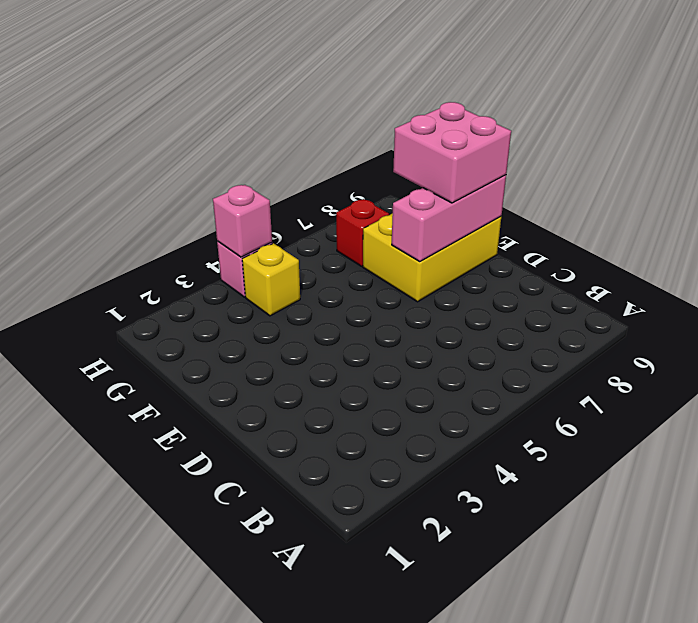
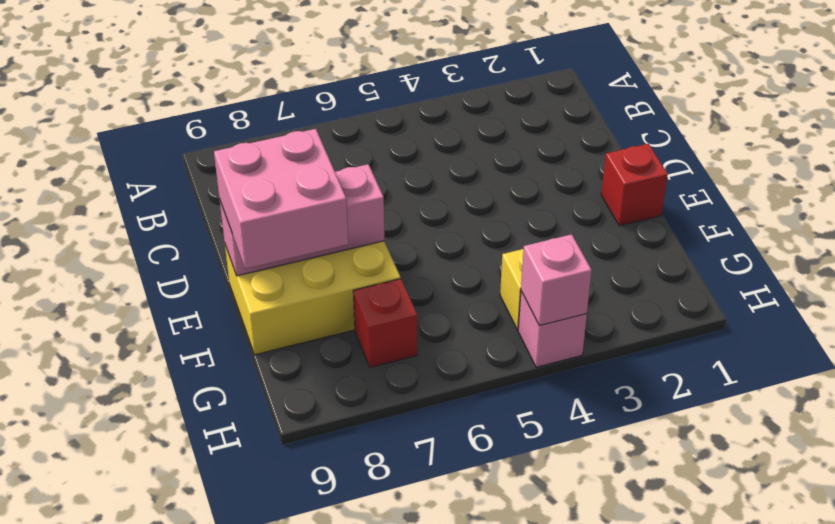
none -> red 1x1 brick [601,144,668,226]

